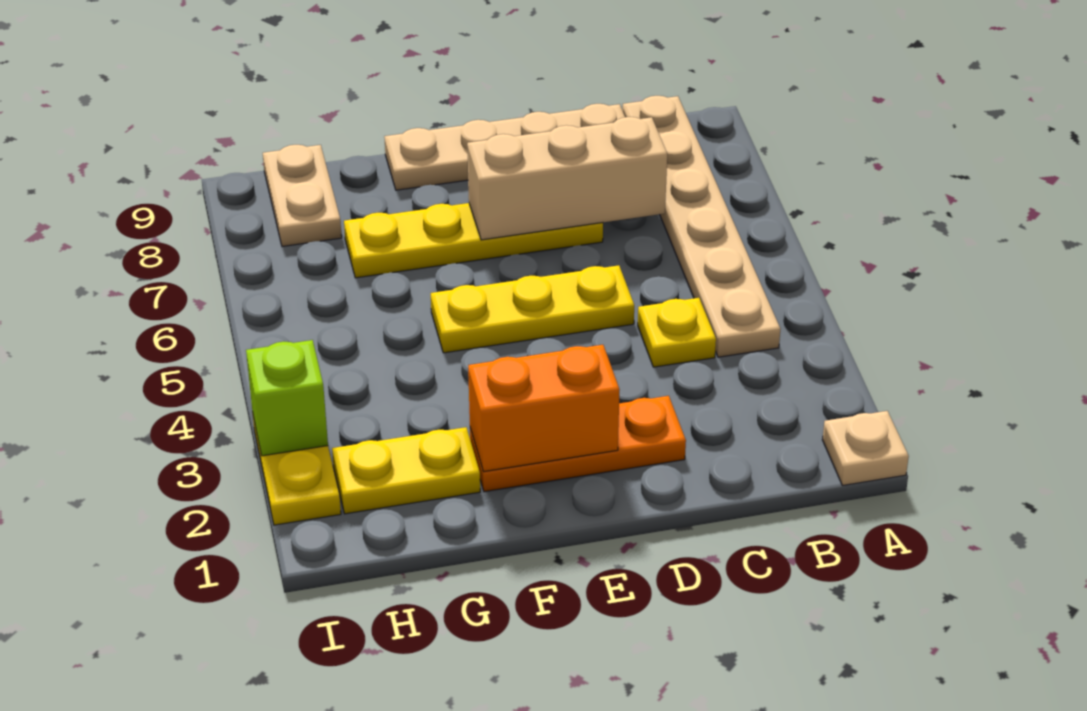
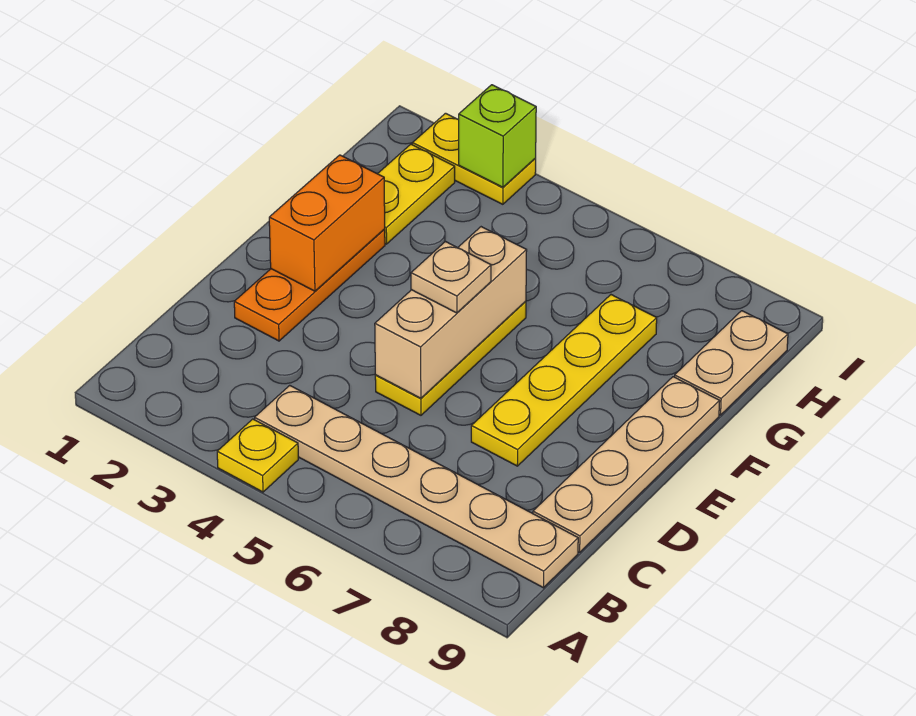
tan 1x1 plate [822,411,909,486] -> tan 1x1 plate moved to [411,242,491,313]
yellow 1x1 plate [638,298,716,367] -> yellow 1x1 plate moved to [217,419,298,492]
tan 1x3 brick [467,117,667,240] -> tan 1x3 brick moved to [375,227,527,398]
tan 1x2 plate [263,145,342,247] -> tan 1x2 plate turned to [675,311,788,415]

